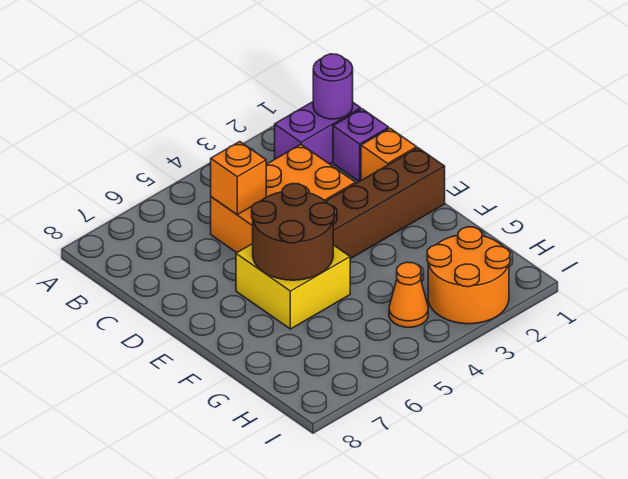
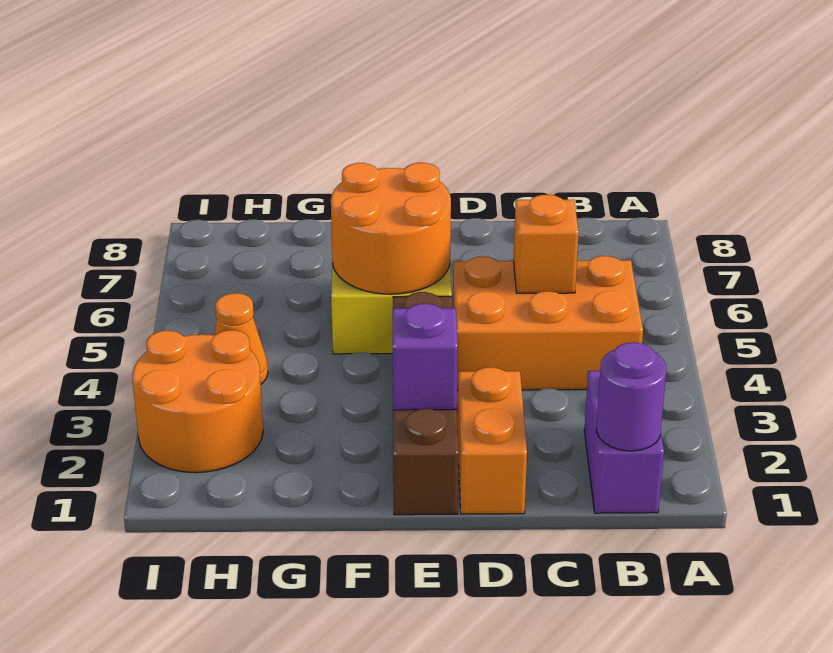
purple 1x1 brick [333,109,389,182] -> purple 1x1 brick moved to [393,304,458,410]
orange 2x3 brick [211,145,355,253] -> orange 2x3 brick turned to [453,256,643,390]
orange 1x1 brick [361,128,417,180] -> orange 1x2 brick [457,367,527,514]
brown 2x2 round brick [252,184,334,280] -> orange 2x2 round brick [331,163,451,294]

